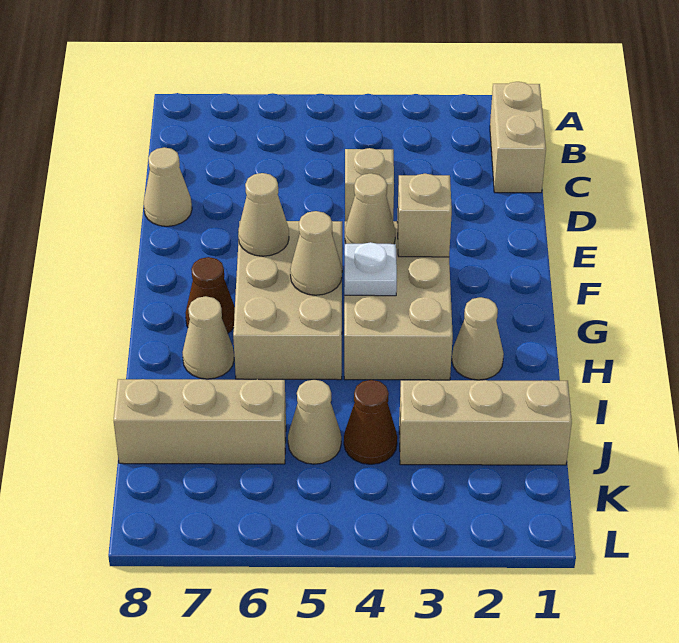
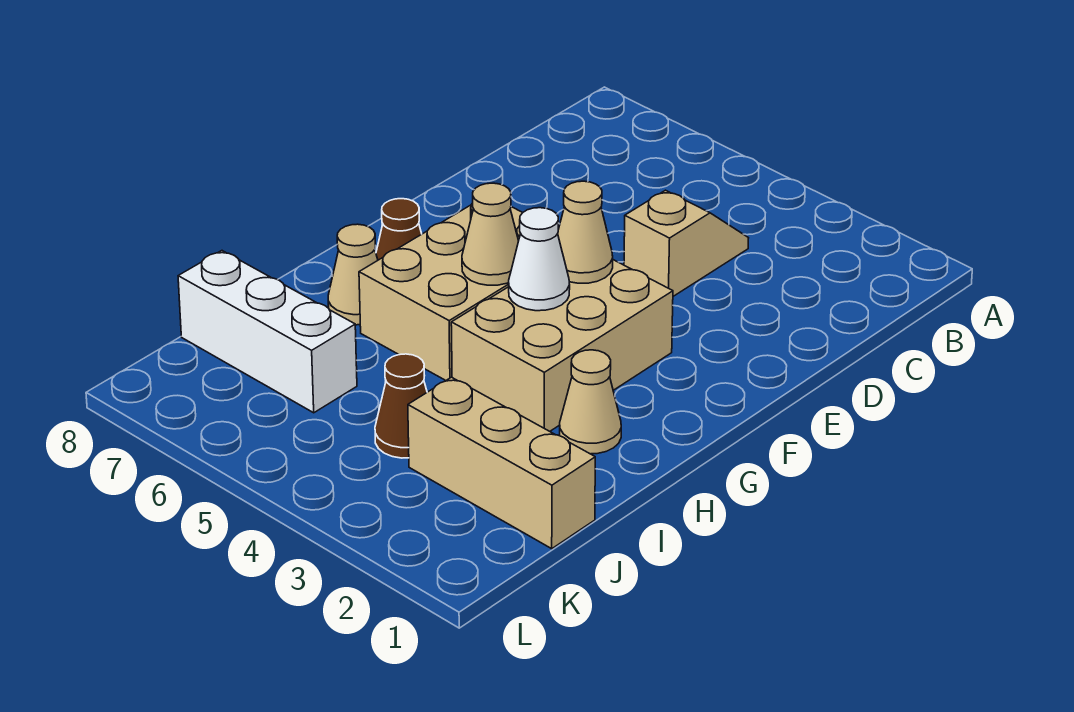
tan 1x2 brick [490,82,546,193] -> none
tan 1x1 cone [144,147,192,226] -> none
tan 1x1 brick [397,174,452,257] -> none
tan 1x1 cone [238,173,289,256] -> none
white 1x1 plate [344,242,397,296] -> white 1x1 cone [509,208,570,311]
tan 1x1 cone [288,380,341,464] -> none
tan 1x3 brick [114,379,286,464] -> white 1x3 brick [178,251,357,413]

